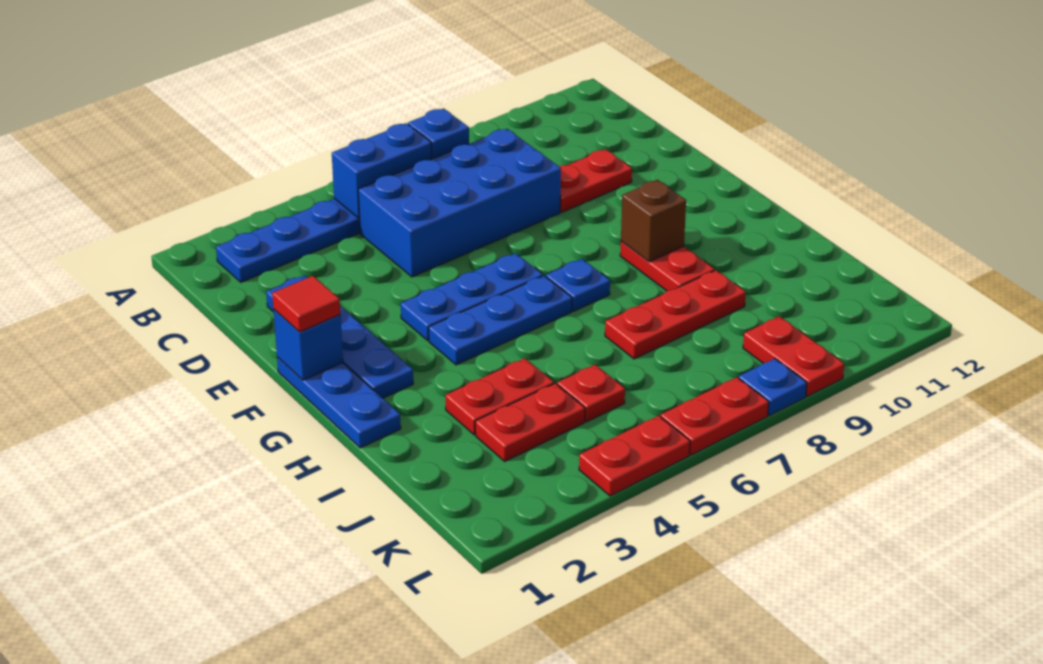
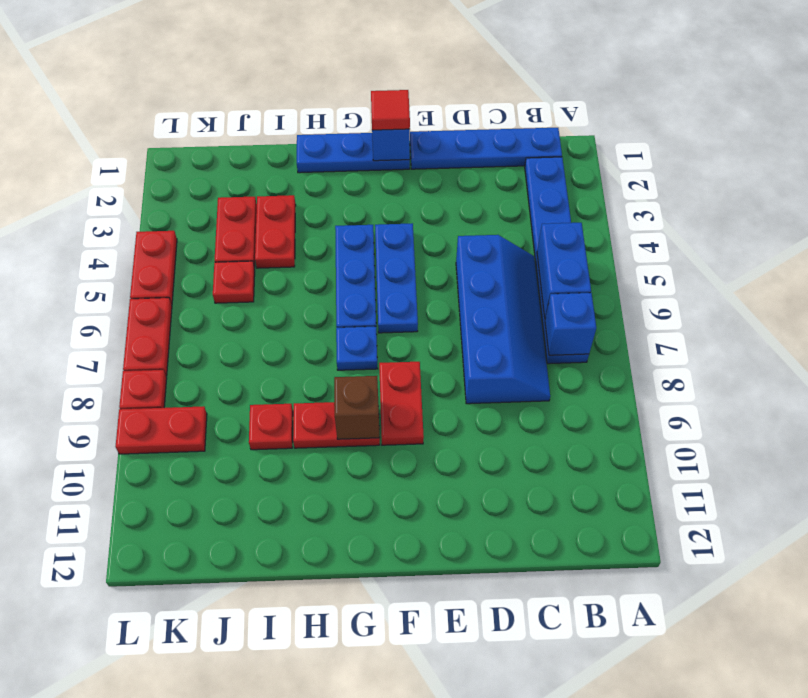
blue 2x4 brick [358,129,561,277] -> blue 2x4 slope [456,235,550,404]
blue 1x4 plate [266,275,413,398] -> blue 1x4 plate moved to [410,128,562,169]
red 1x2 plate [559,149,632,212] -> red 1x2 plate moved to [379,362,424,445]
red 1x3 plate [605,270,746,359] -> red 1x1 plate [249,404,293,450]
blue 1x1 plate [739,359,807,415] -> red 1x1 plate [119,370,167,409]

